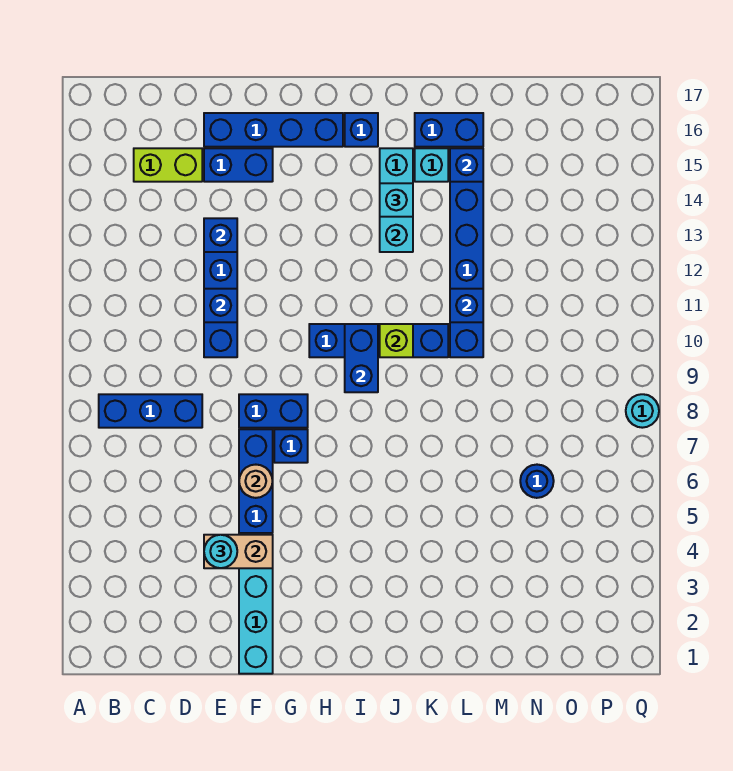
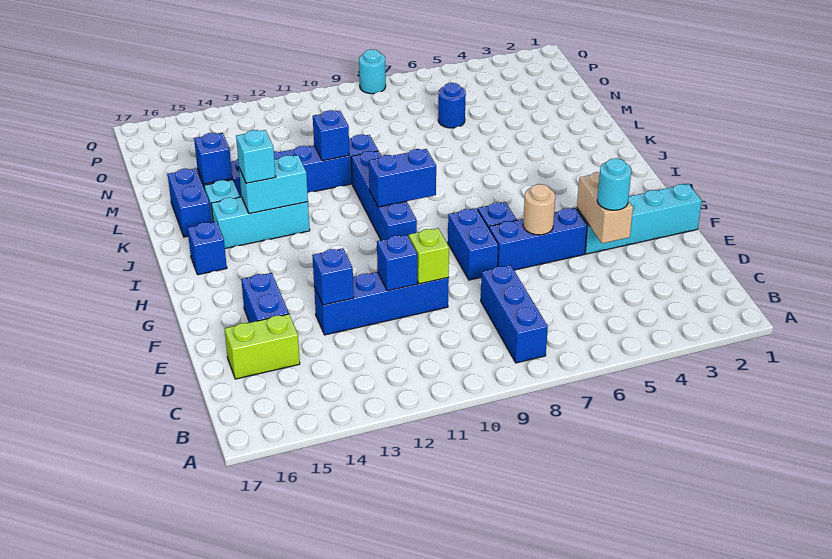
lime 1x2 brick [134,148,202,182] -> lime 1x2 brick turned to [225,314,300,379]
blue 1x4 brick [204,113,343,147] -> none
lime 1x1 brick [380,324,413,357] -> lime 1x1 brick moved to [409,228,449,284]

